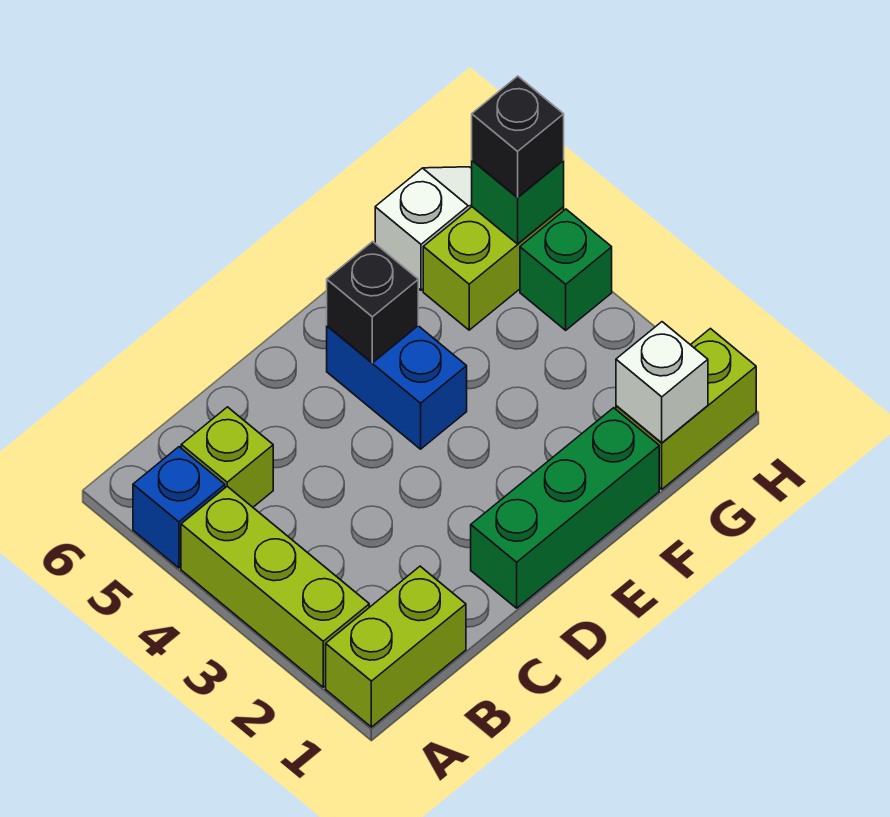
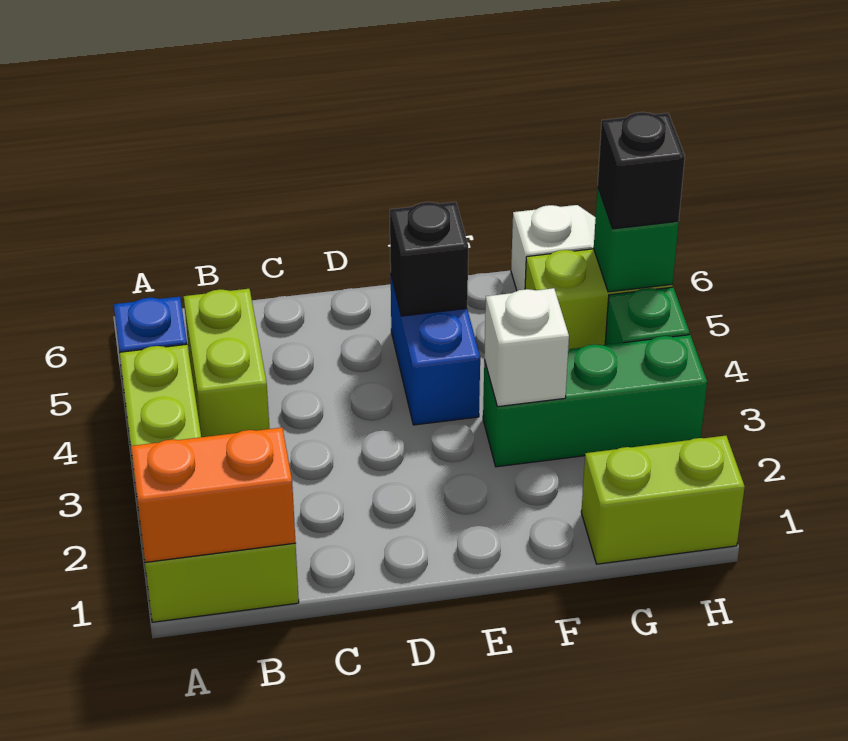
none -> orange 1x2 brick [131,428,296,562]
lime 1x1 brick [181,407,273,507] -> lime 1x2 brick [184,289,270,437]
green 1x3 brick [471,408,659,608] -> green 1x3 brick moved to [483,335,707,467]
white 1x1 brick [616,322,708,443] -> white 1x1 brick moved to [484,288,569,407]

